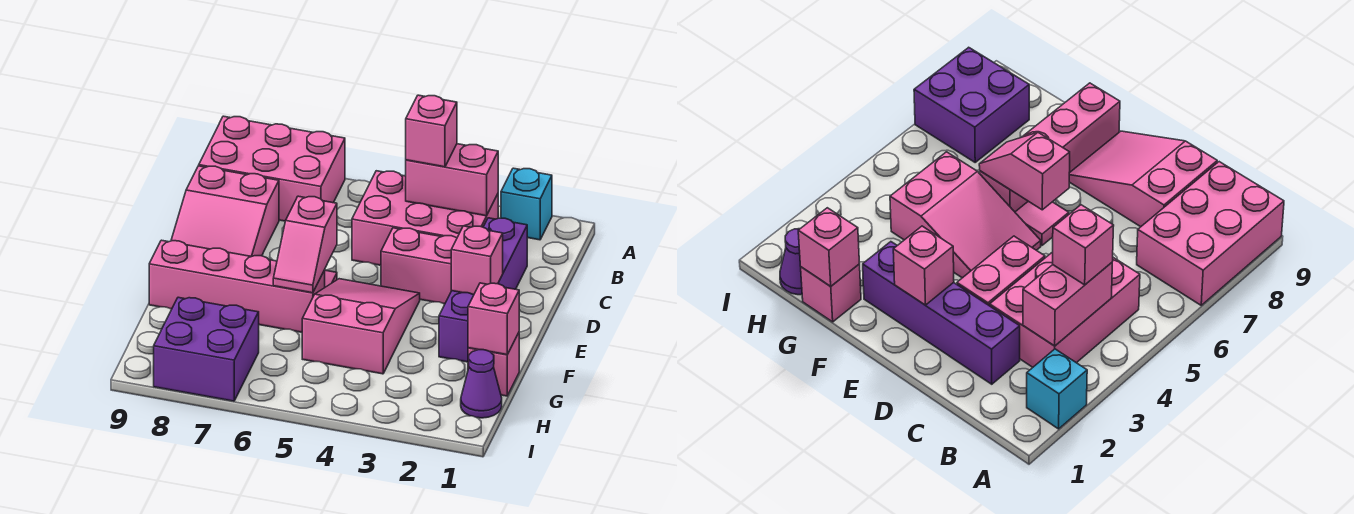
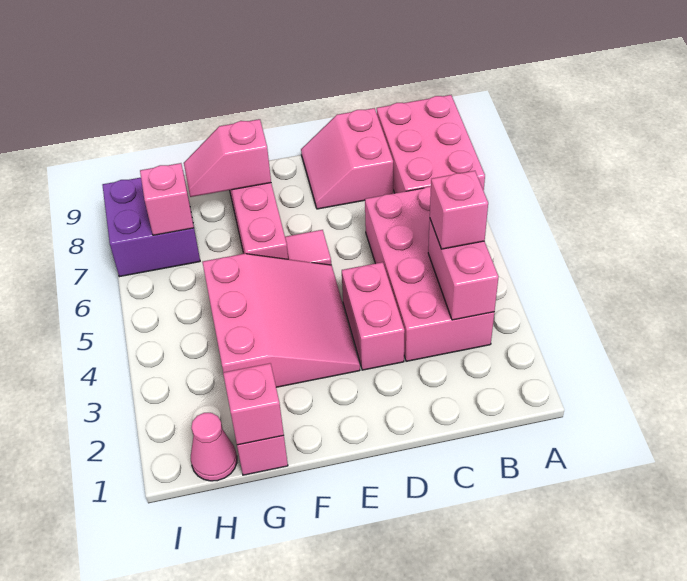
cyan 1x1 brick [501,168,552,240] -> none
pink 2x3 brick [352,171,498,265] -> pink 2x4 brick [365,187,494,361]
purple 1x4 brick [439,218,527,362] -> none
pink 2x3 slope [171,166,279,257] -> pink 2x2 slope [301,108,393,209]
pink 1x1 brick [451,226,503,295] -> pink 1x1 brick moved to [140,163,194,235]
pink 2x3 slope [302,279,420,374] -> pink 3x3 slope [202,254,360,387]
pink 1x2 slope [273,196,337,293] -> pink 1x2 slope moved to [184,119,271,197]
purple 1x1 cone [461,350,502,418] -> pink 1x1 cone [191,413,237,481]

